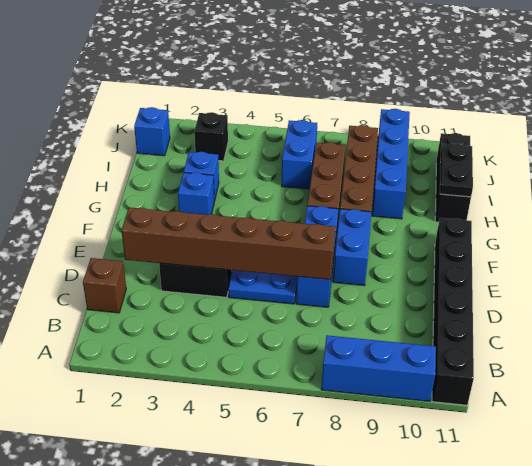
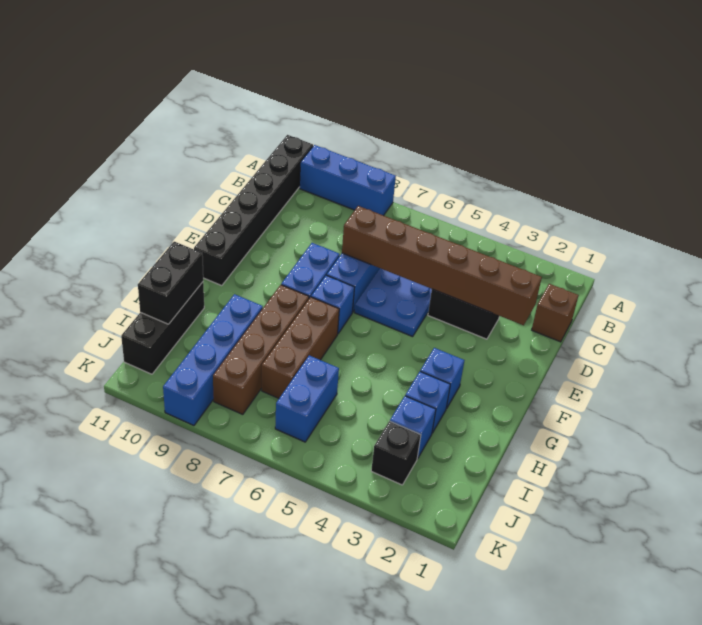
black 1x2 plate [440,143,473,197] -> black 1x2 brick [138,242,203,324]
blue 1x1 brick [134,107,170,156] -> blue 1x1 brick moved to [390,396,436,459]

